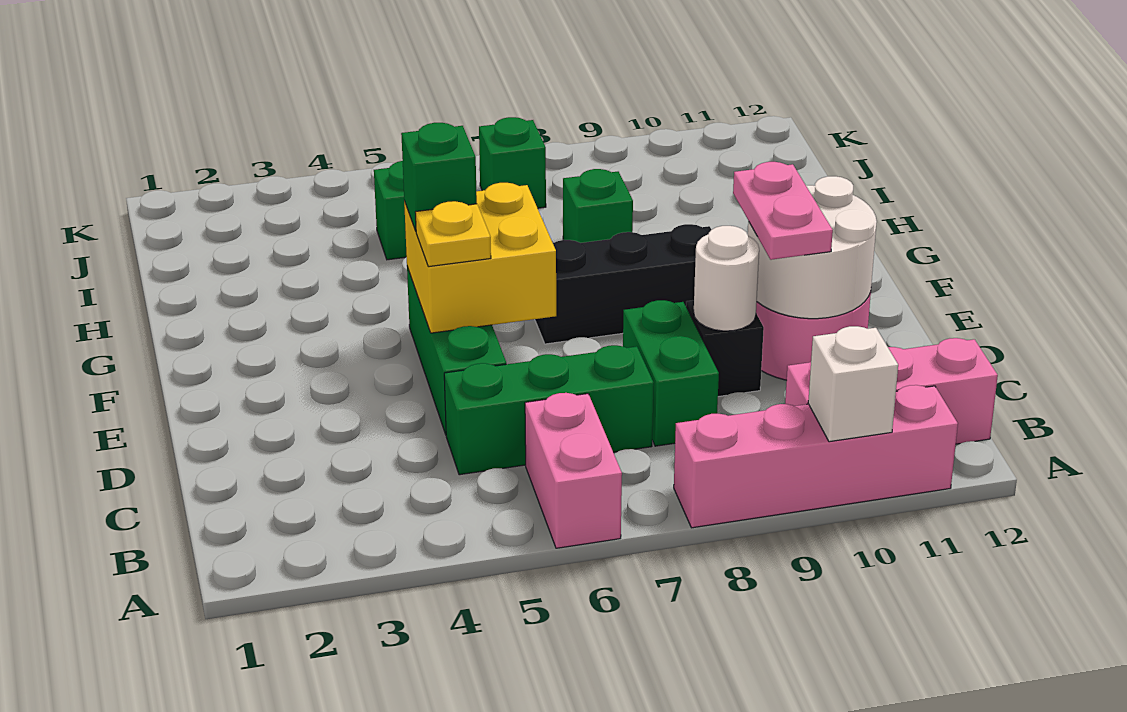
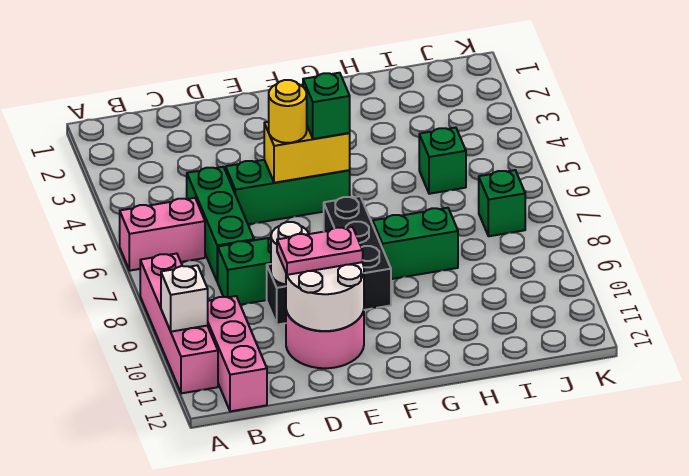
yellow 2x2 brick [404,183,556,333] -> yellow 1x2 brick [264,122,350,183]
yellow 1x1 plate [415,201,491,267] -> yellow 1x1 round brick [269,80,307,143]
green 1x1 brick [563,169,633,243] -> green 1x2 brick [373,208,458,279]

